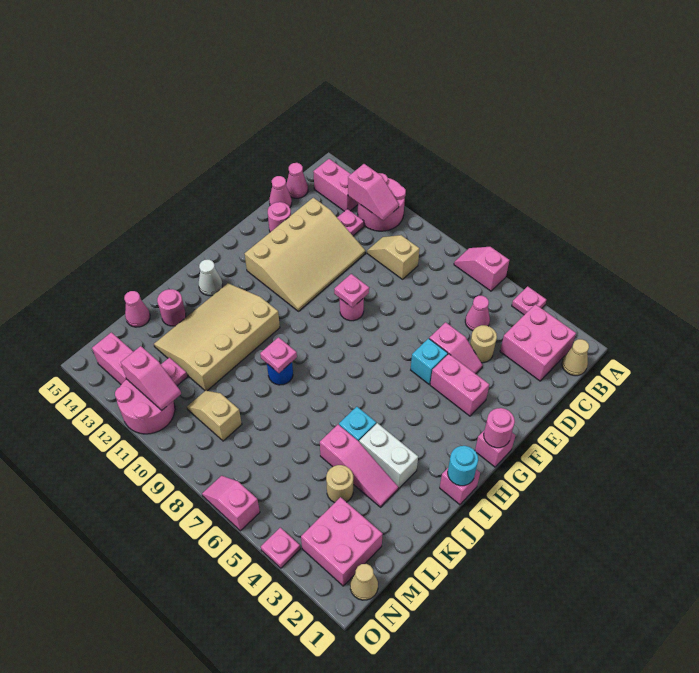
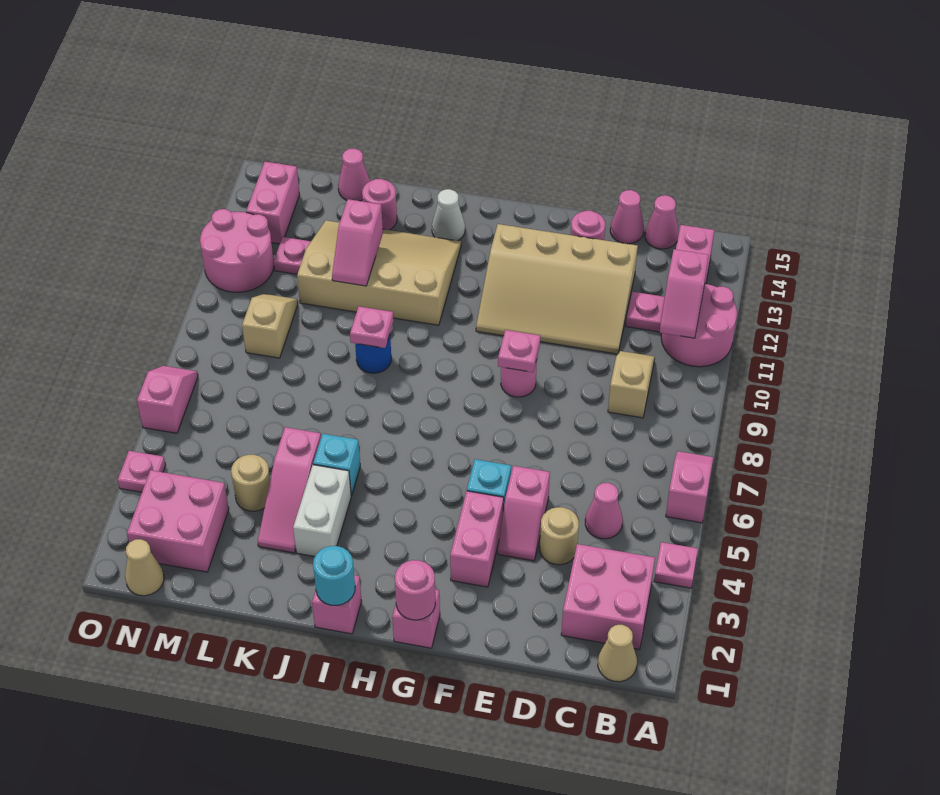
pink 1x2 slope [121,346,181,410] -> pink 1x2 slope moved to [332,199,383,286]

